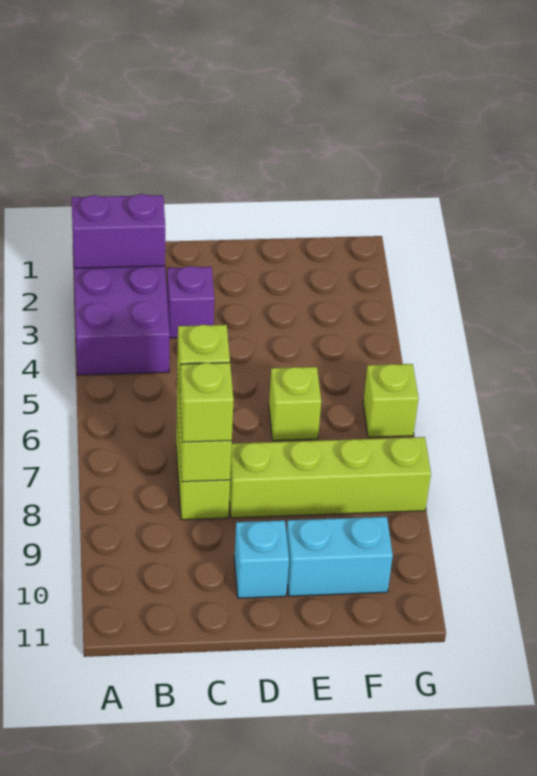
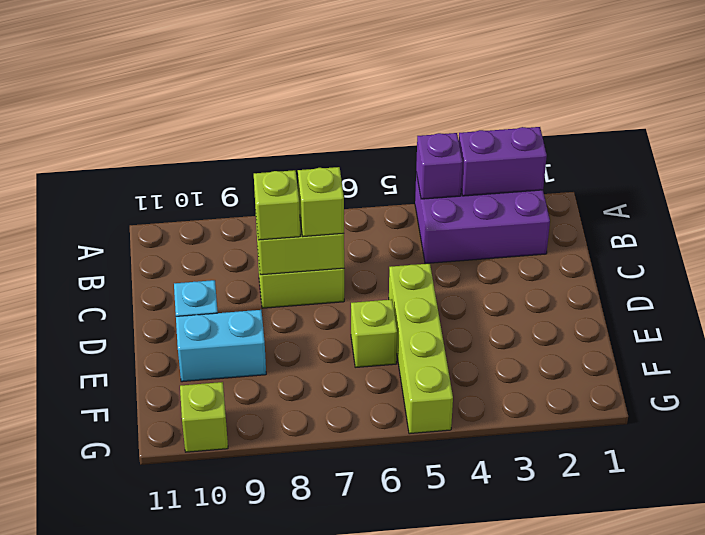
purple 1x2 brick [72,194,165,268] -> purple 1x2 brick turned to [459,127,547,196]
purple 1x1 brick [167,266,214,338] -> purple 1x1 brick moved to [416,133,463,199]
lime 1x4 brick [229,437,431,518] -> lime 1x4 brick moved to [389,263,453,434]
cyan 1x2 brick [286,517,393,596] -> cyan 1x2 brick turned to [176,310,266,382]
lime 1x1 brick [363,364,419,437] -> lime 1x1 brick moved to [180,382,228,452]

